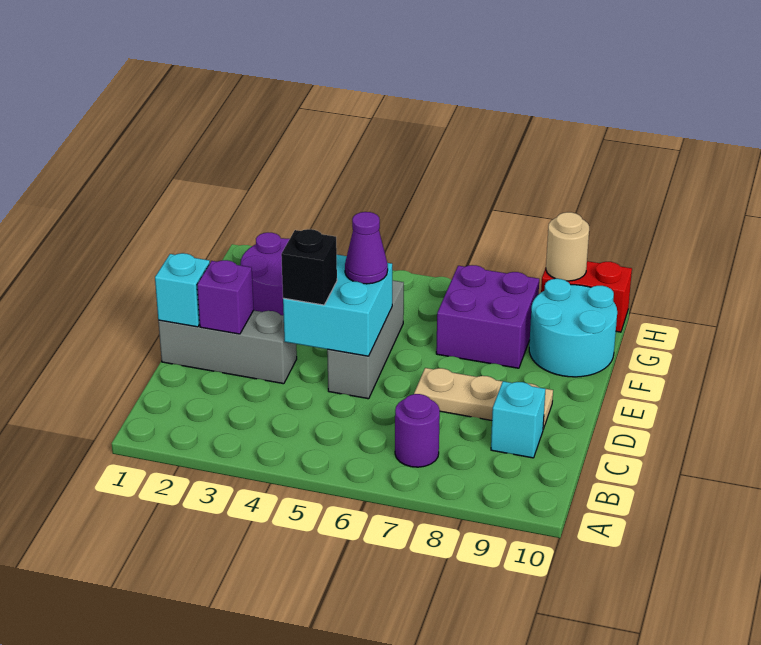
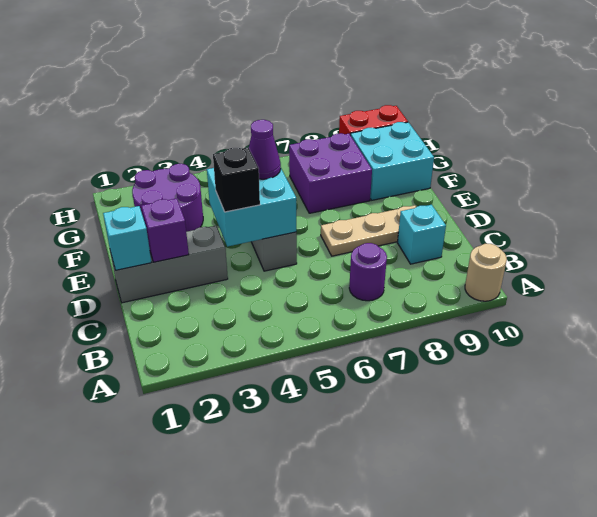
cyan 2x2 round brick [529,279,617,377] -> cyan 2x2 brick [350,122,434,200]
tan 1x1 round brick [546,212,589,281] -> tan 1x1 round brick moved to [465,244,507,301]

